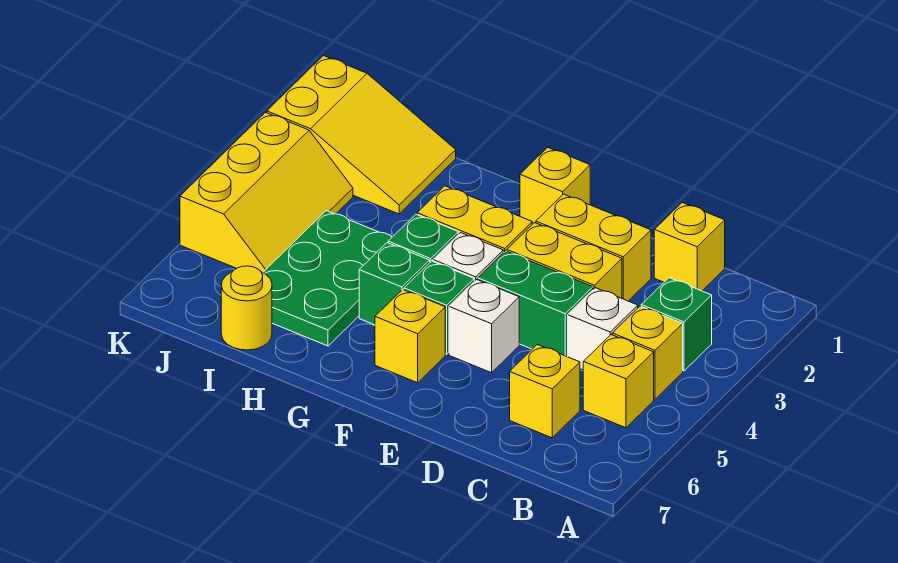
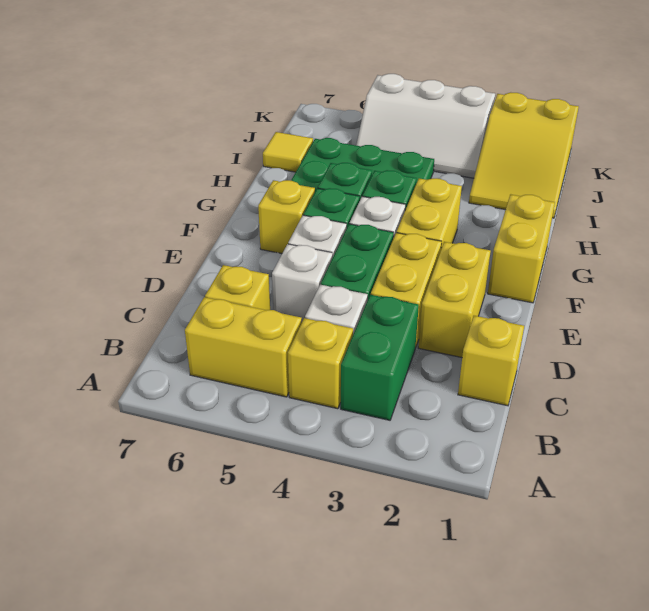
green 1x1 brick [641,278,712,371] -> green 1x2 brick [341,295,419,420]
yellow 1x1 brick [583,335,654,428] -> yellow 1x2 brick [185,297,302,397]
none -> white 1x1 brick [272,244,333,321]
yellow 1x1 brick [520,147,590,224] -> yellow 1x2 brick [488,194,555,303]
yellow 1x1 round brick [221,266,272,350] -> yellow 1x1 tile [263,132,313,172]
yellow 2x3 slope [180,112,353,273] -> white 2x3 slope [356,74,495,178]

